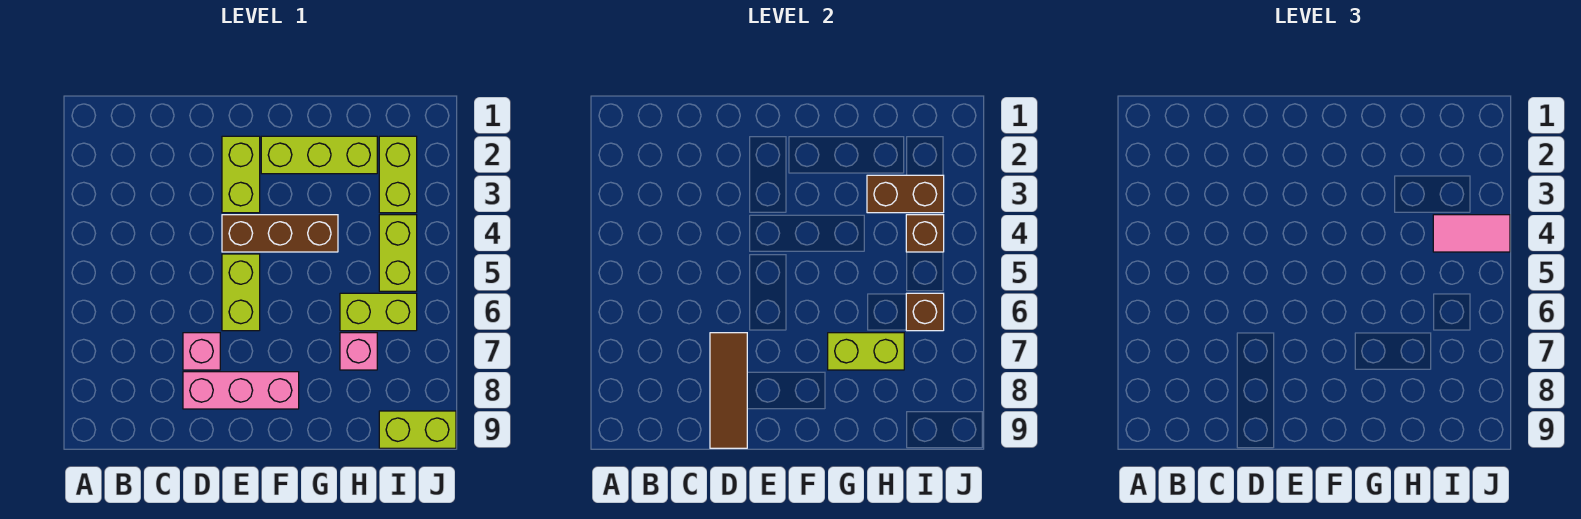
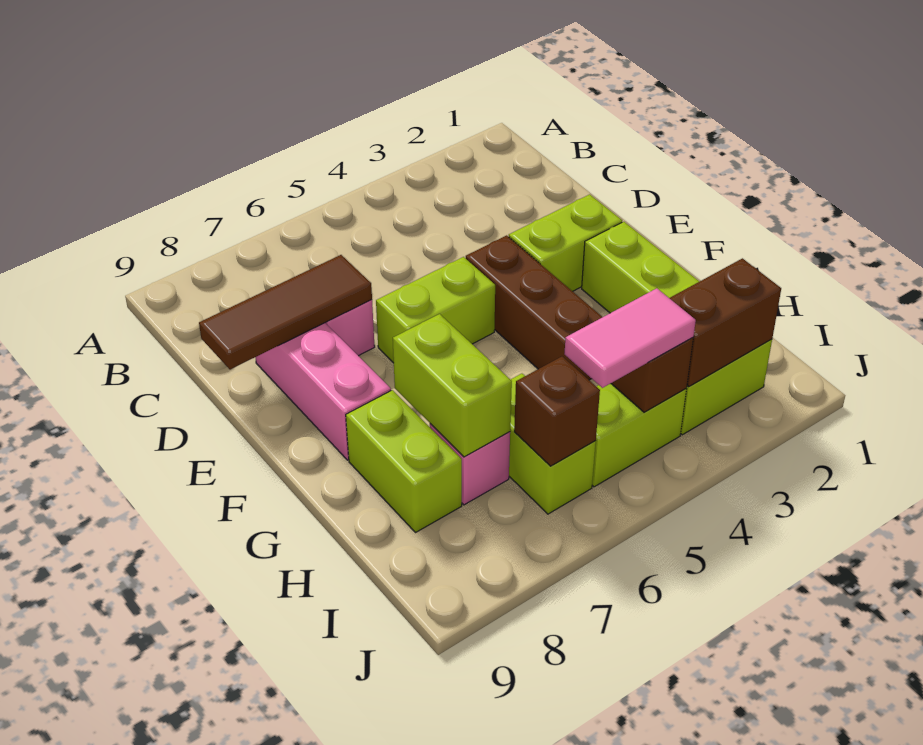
brown 1x2 brick [867,175,944,213] -> brown 1x2 brick turned to [670,258,781,387]
pink 1x2 tile [1433,215,1510,252] -> pink 1x2 tile turned to [565,288,696,388]
lime 1x2 brick [379,411,456,448] -> lime 1x2 brick moved to [346,390,462,533]

